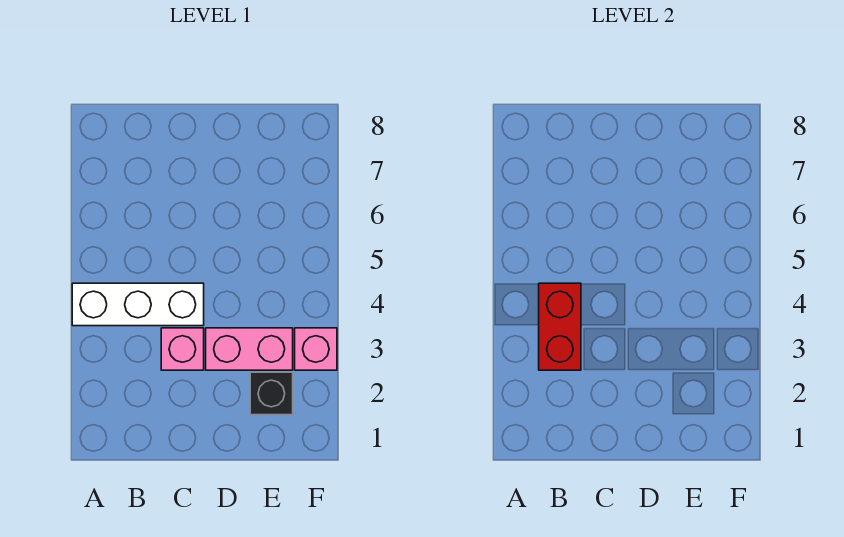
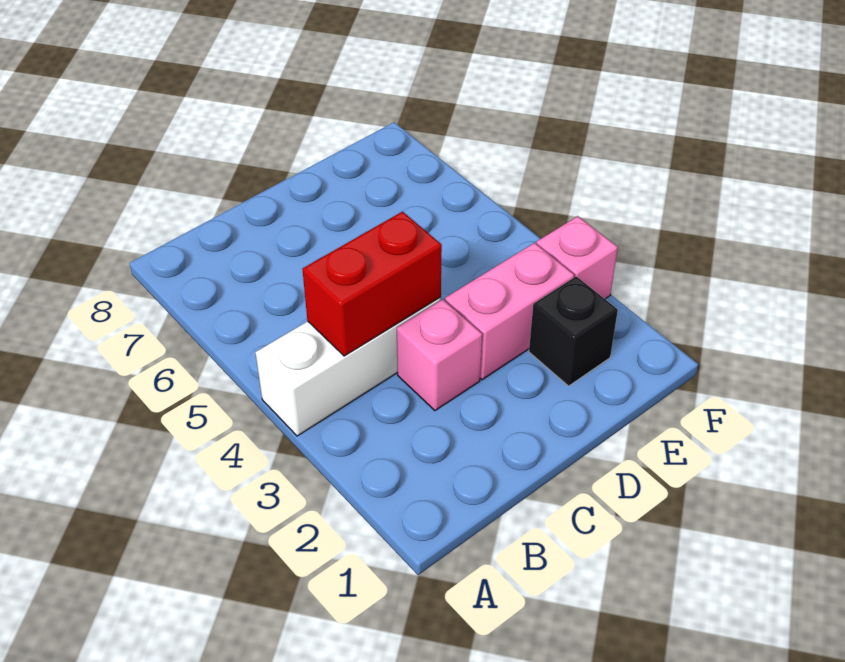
red 1x2 brick [539,283,581,370] -> red 1x2 brick turned to [302,211,442,356]

